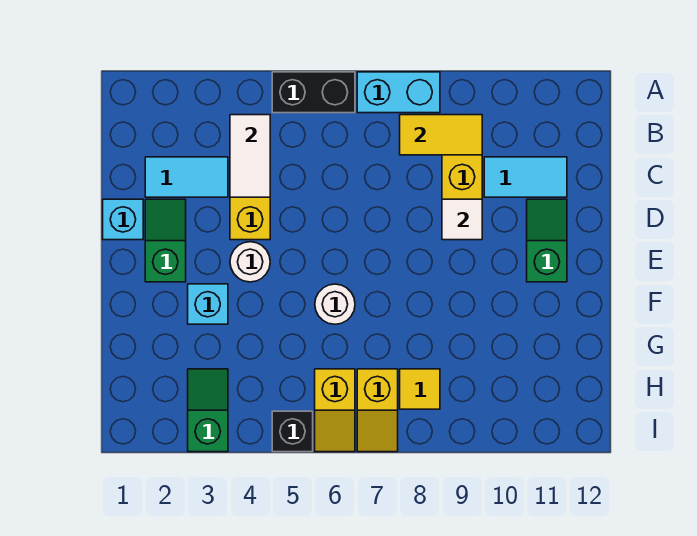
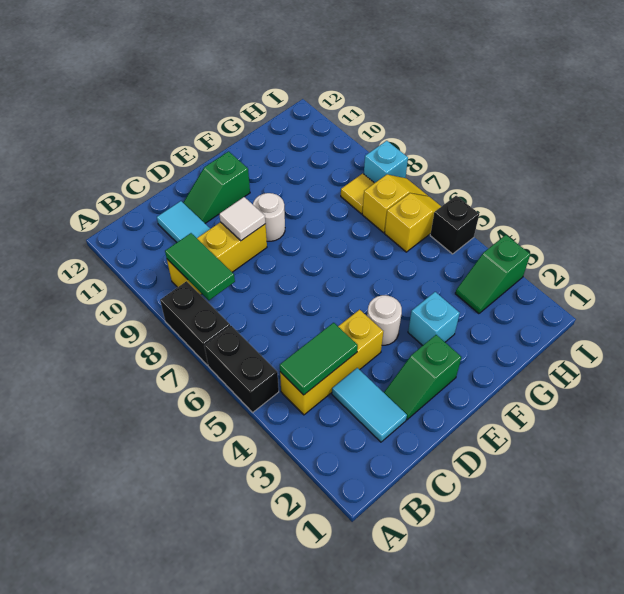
cyan 1x2 brick [357,72,440,113] -> black 1x2 brick [160,281,230,365]
white 1x2 tile [230,115,270,197] -> green 1x2 tile [280,323,358,395]
yellow 1x2 tile [400,115,482,155] -> green 1x2 tile [165,233,235,300]
cyan 1x1 brick [103,199,143,240] -> cyan 1x1 brick moved to [364,141,408,183]
white 1x1 round brick [315,284,355,324] -> white 1x1 round brick moved to [253,193,285,241]

